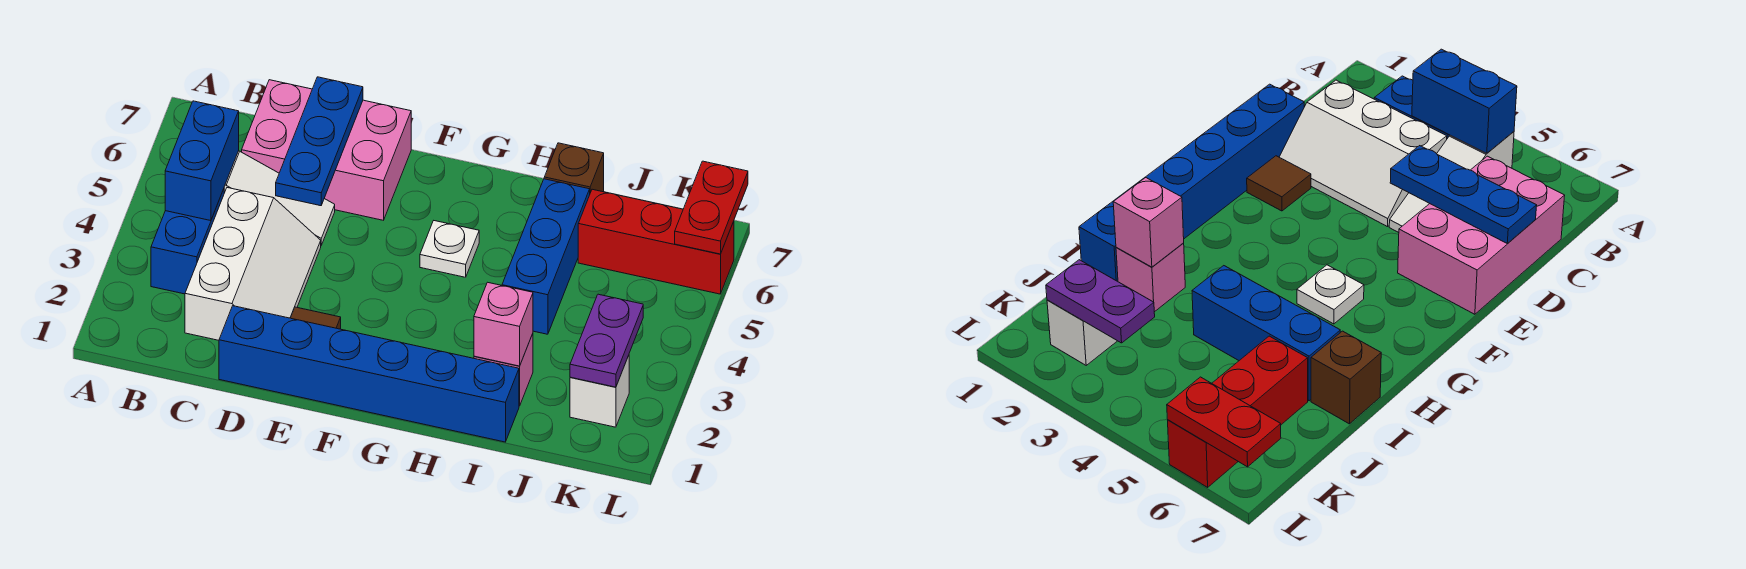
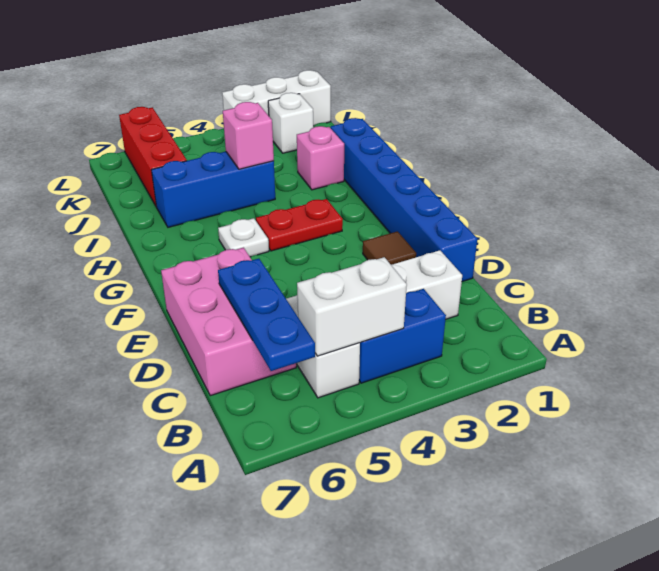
blue 1x2 brick [165,101,239,221] -> white 1x2 brick [297,257,407,356]
blue 1x3 plate [276,77,363,206] -> blue 1x3 plate turned to [218,259,315,371]
pink 1x1 brick [474,282,533,366] -> pink 1x1 brick moved to [223,102,274,169]
brown 1x1 brick [544,143,604,193] -> none
purple 1x2 plate [570,294,643,387] -> none
none -> white 1x3 brick [222,70,331,126]
red 1x2 plate [675,161,748,254] -> red 1x2 plate moved to [256,199,343,251]

